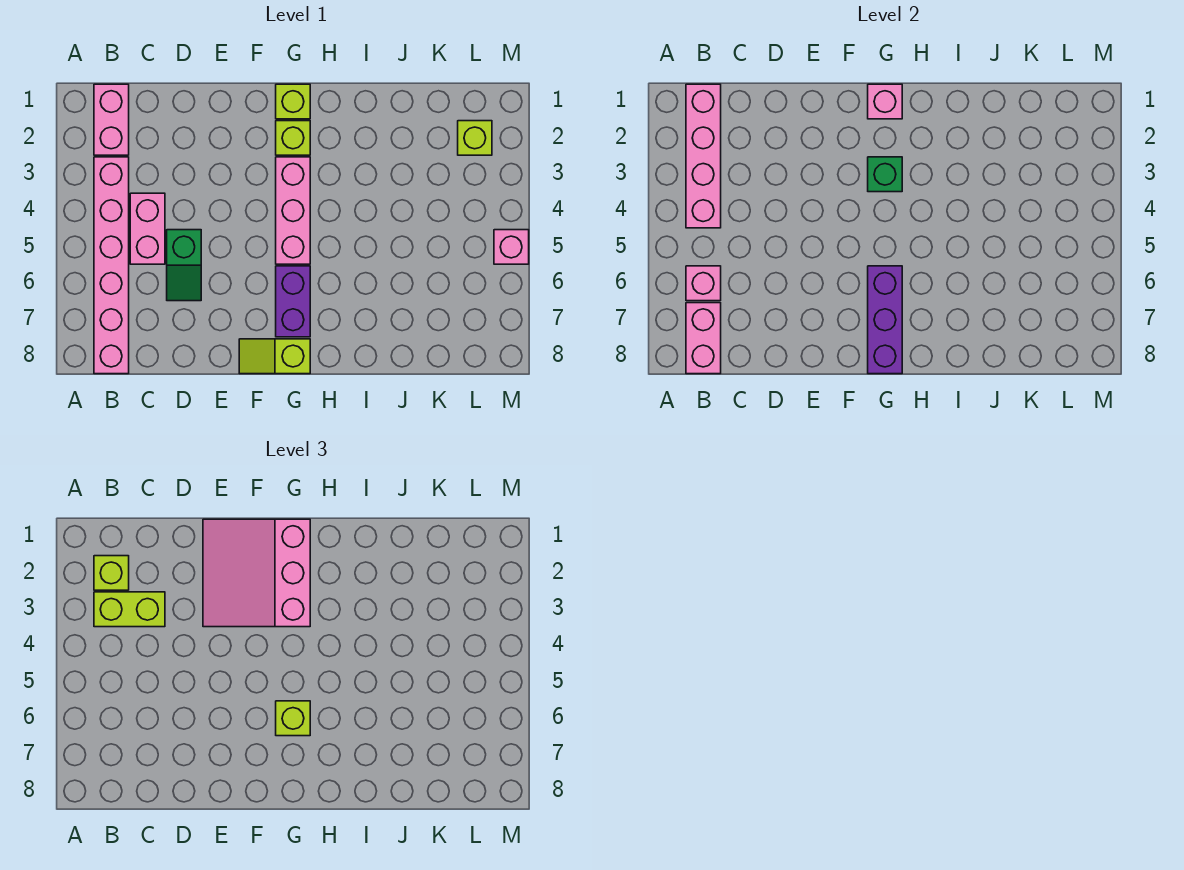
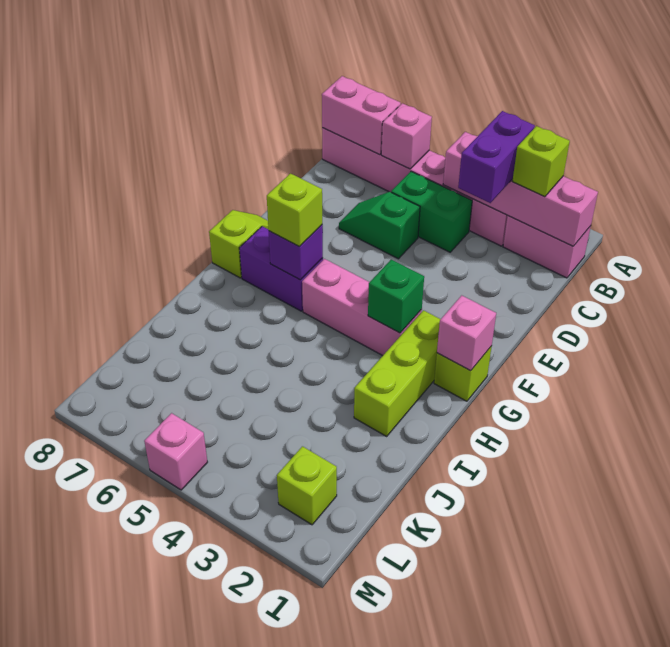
lime 1x2 brick [94,592,165,627] -> purple 1x2 brick [458,111,535,203]
pink 1x2 brick [130,193,165,264] -> green 1x2 brick [391,172,472,252]
pink 3x3 slope [203,519,310,627] -> none
lime 1x1 brick [276,121,310,155] -> lime 1x3 brick [354,310,440,436]
purple 1x3 brick [868,266,902,374] -> purple 1x1 brick [269,225,323,280]

